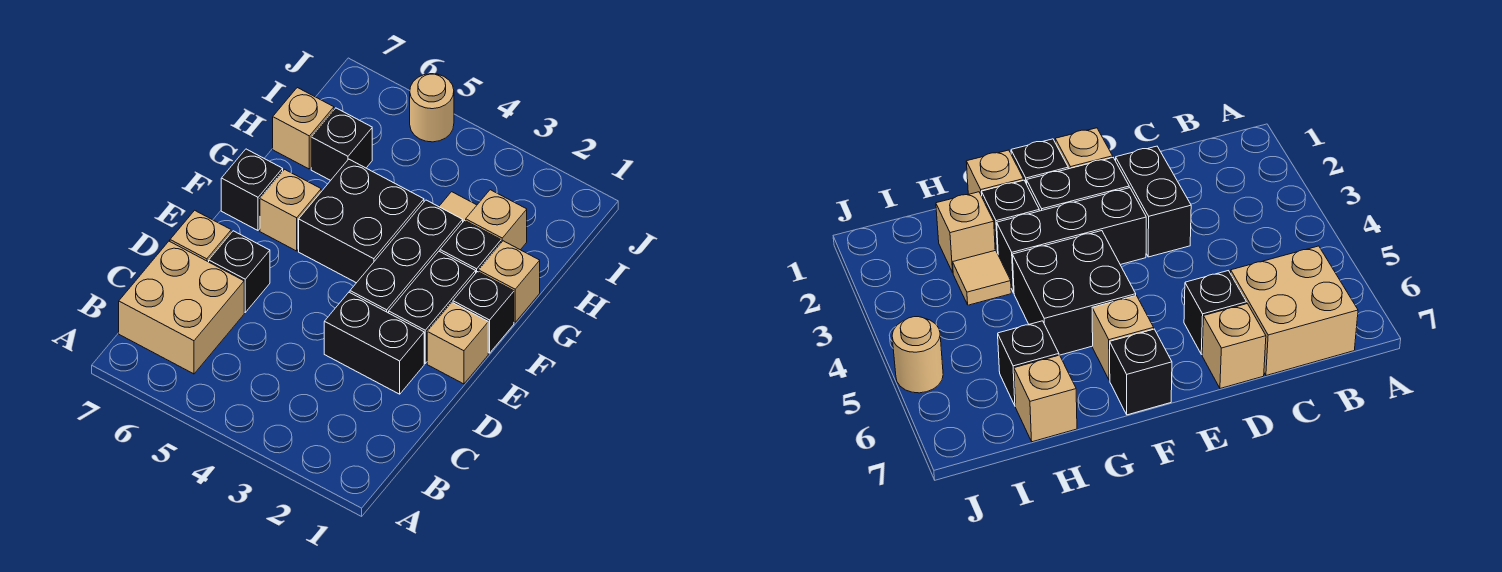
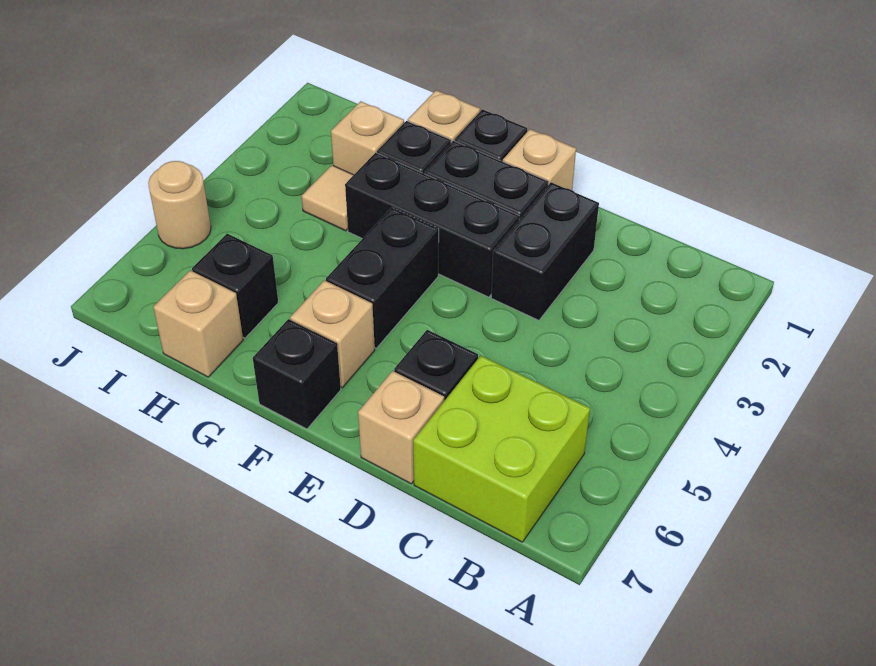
tan 2x2 brick [119,241,244,374] -> lime 2x2 brick [413,356,590,542]
black 2x2 brick [299,159,424,283] -> black 1x2 brick [326,208,439,348]

